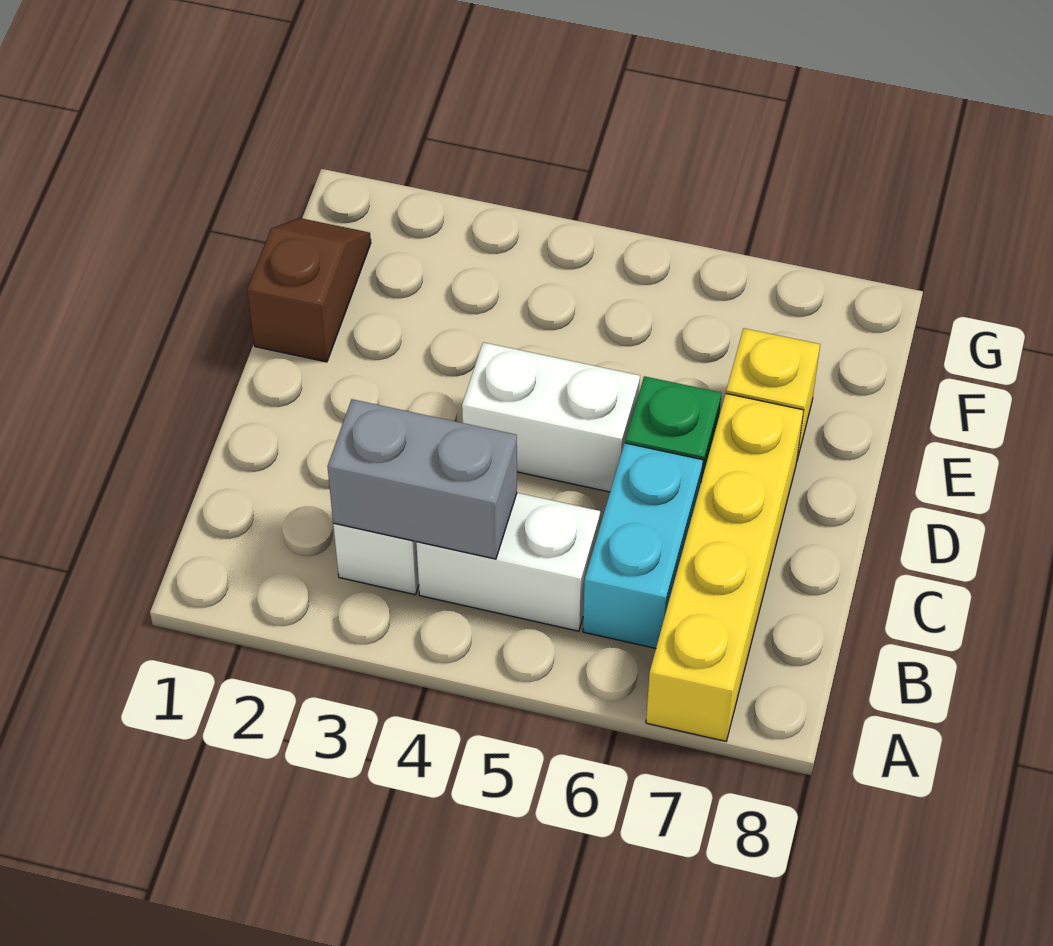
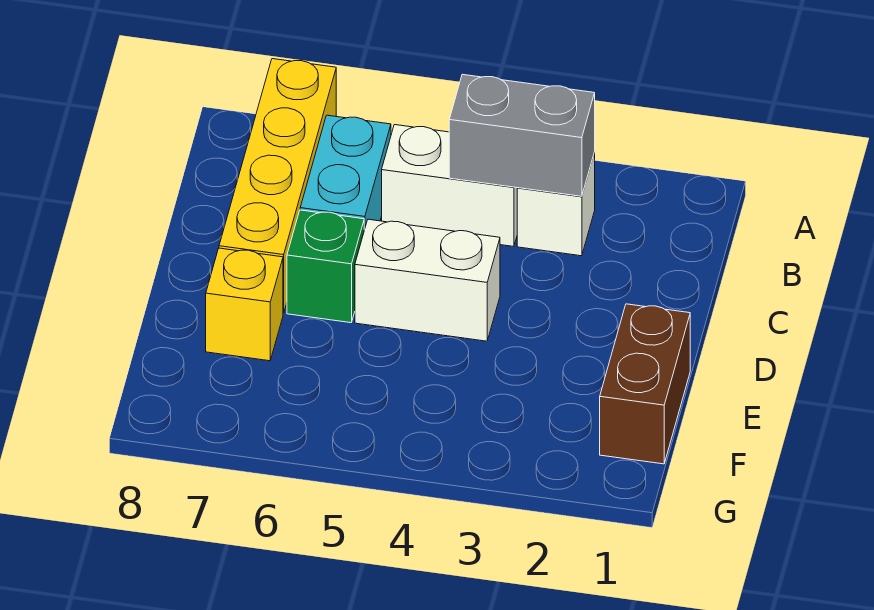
brown 1x2 slope [247,218,371,362] -> brown 1x2 brick [600,304,690,464]

